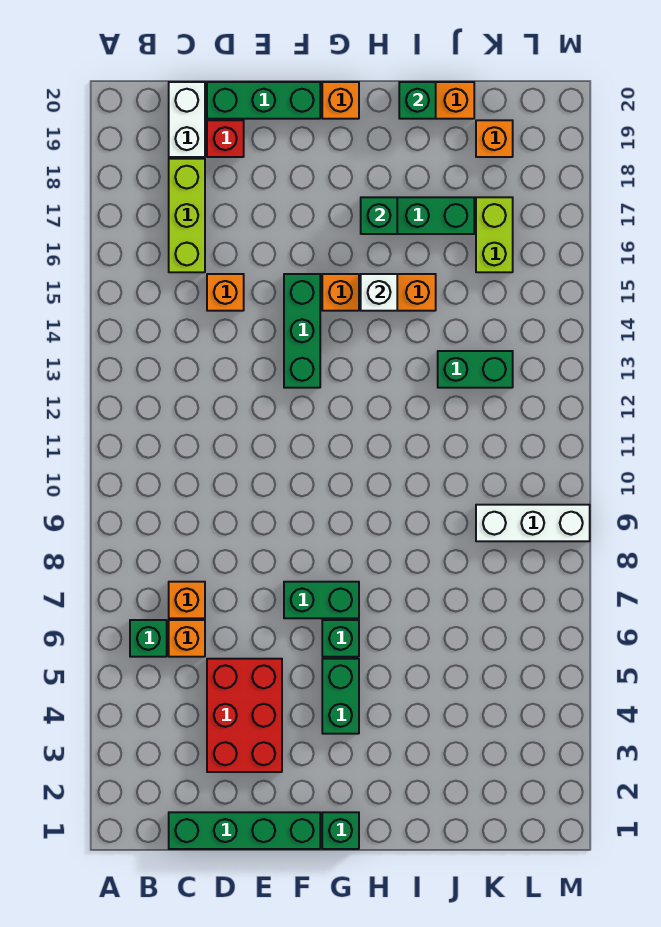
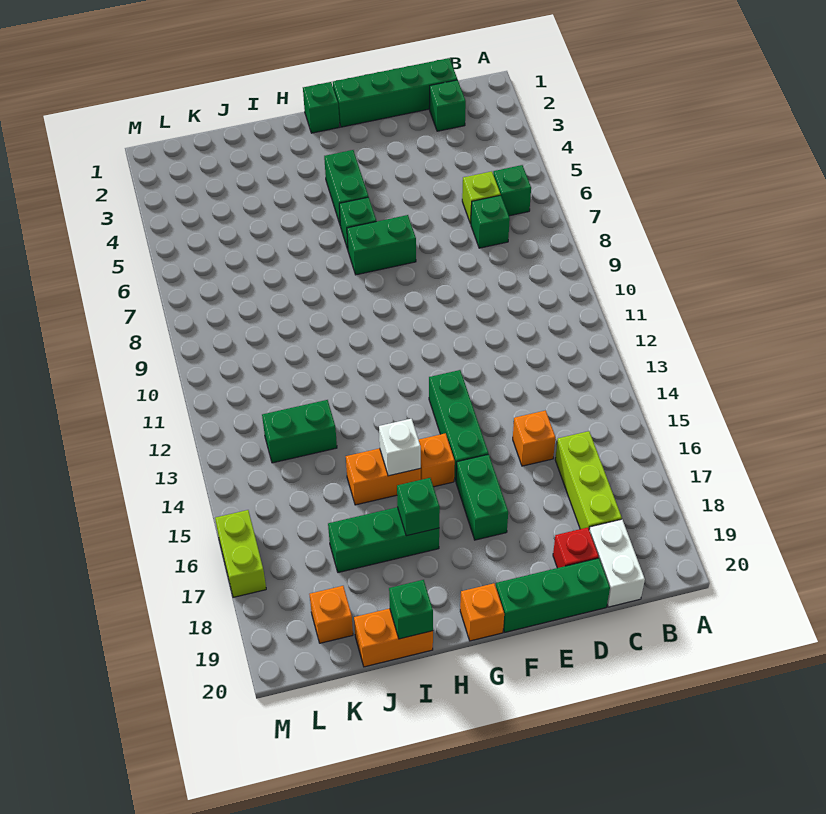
none -> green 1x1 brick [429,80,466,131]
orange 1x1 brick [169,620,205,657] -> lime 1x1 brick [462,171,501,224]
orange 1x1 brick [169,582,205,618] -> green 1x1 brick [471,195,510,248]
red 2x3 brick [207,659,282,772] -> none
none -> green 1x2 brick [456,454,508,540]
white 1x3 brick [476,505,590,541] -> none
lime 1x2 brick [476,197,513,272] -> lime 1x2 brick moved to [215,510,266,597]

